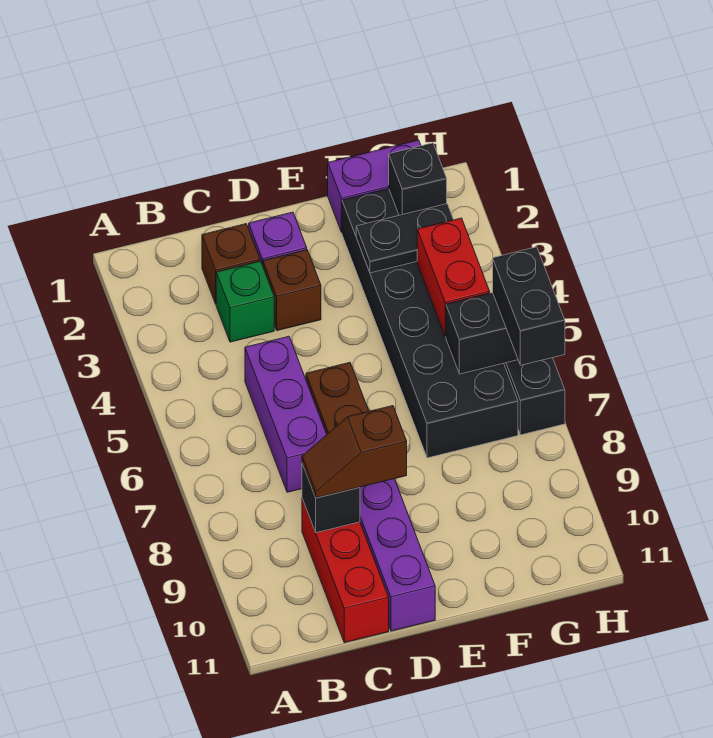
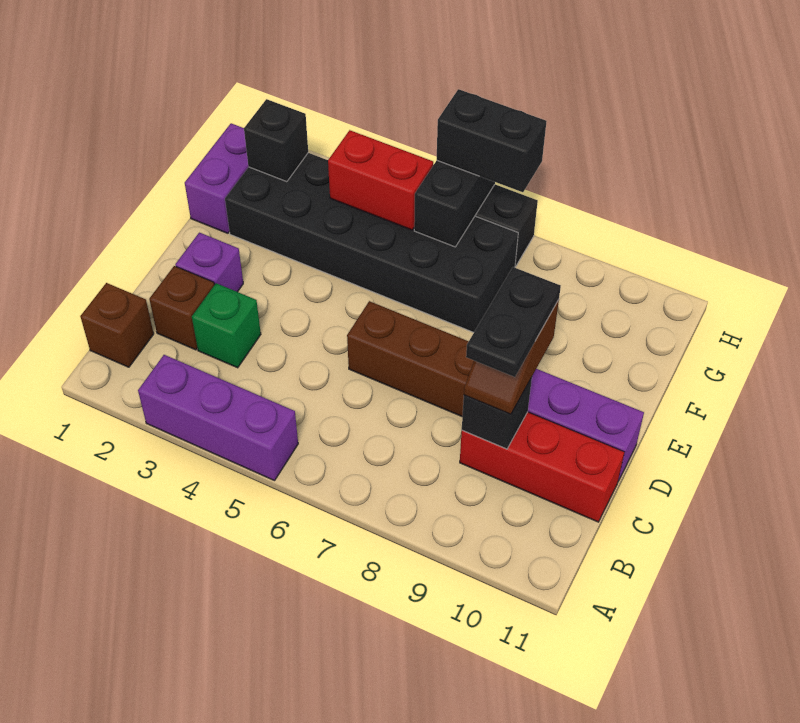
purple 1x3 brick [245,336,327,492] -> purple 1x3 brick moved to [138,355,298,481]
brown 1x1 brick [263,250,321,331] -> brown 1x1 brick moved to [80,283,154,367]
black 1x2 plate [356,204,454,273] -> black 1x2 plate moved to [466,267,561,377]

